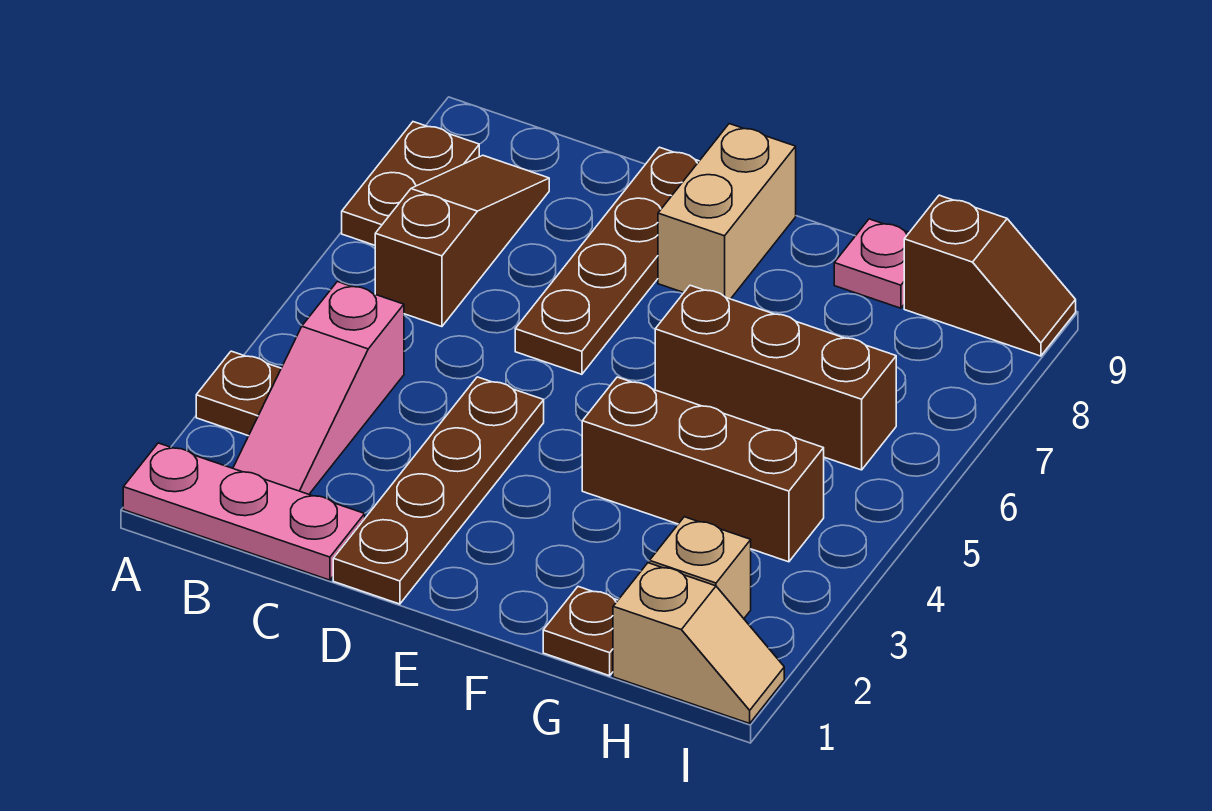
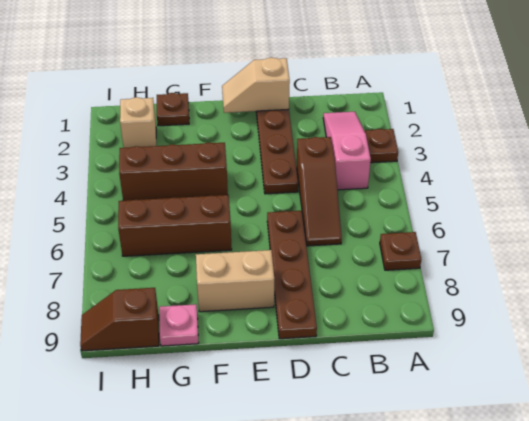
pink 1x3 plate [123,443,365,580] -> none
brown 1x2 plate [342,122,479,245] -> brown 1x1 plate [380,232,421,270]
brown 1x3 slope [375,155,549,327] -> brown 1x3 slope moved to [297,137,342,246]
tan 1x2 brick [658,124,796,299] -> tan 1x2 brick turned to [196,250,274,312]
tan 1x2 slope [613,563,784,723] -> tan 1x2 slope moved to [222,57,290,113]

